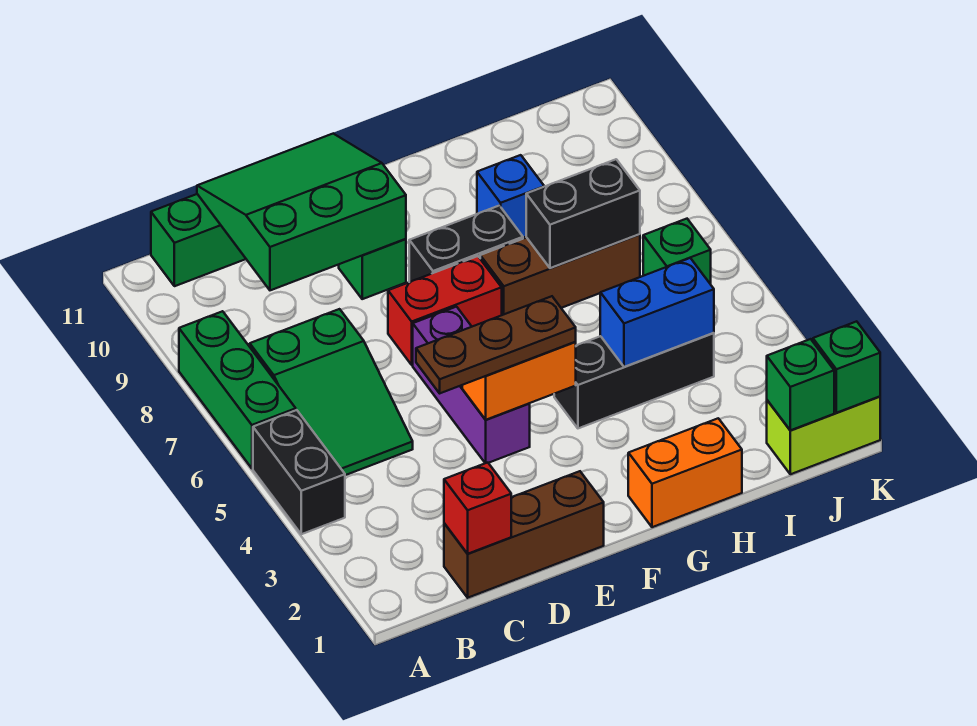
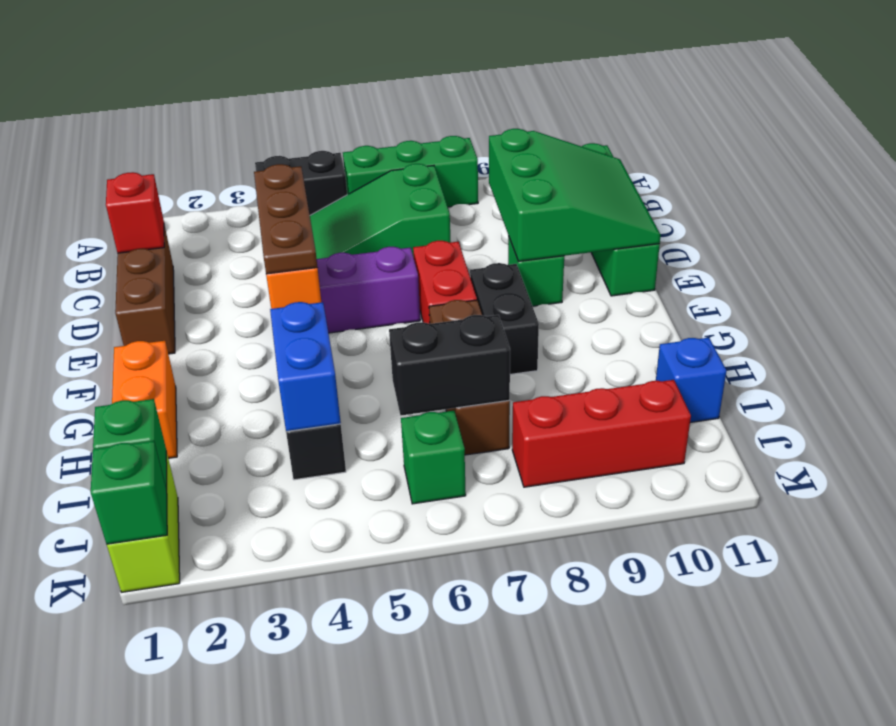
black 1x2 brick [526,159,640,268] -> black 1x2 brick turned to [389,315,510,415]
blue 1x1 brick [477,155,544,238] -> blue 1x1 brick moved to [656,338,726,423]
none -> red 1x3 brick [512,380,691,487]

